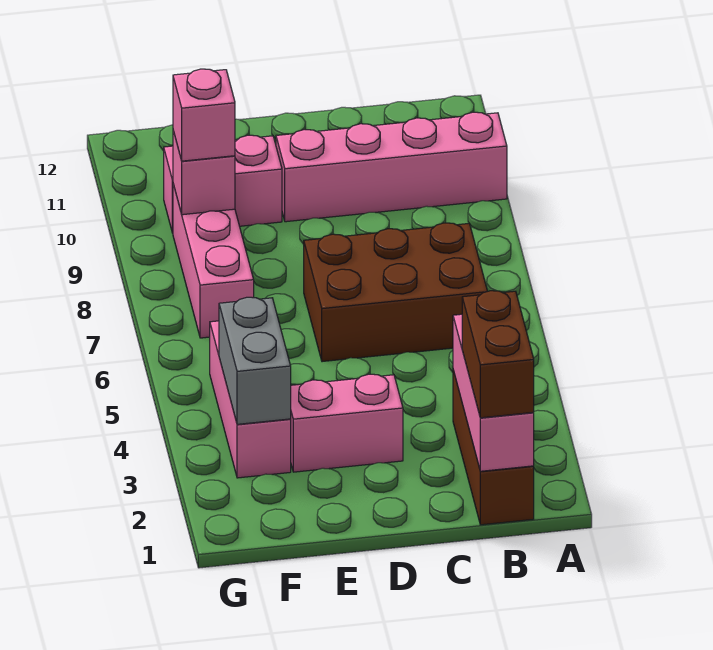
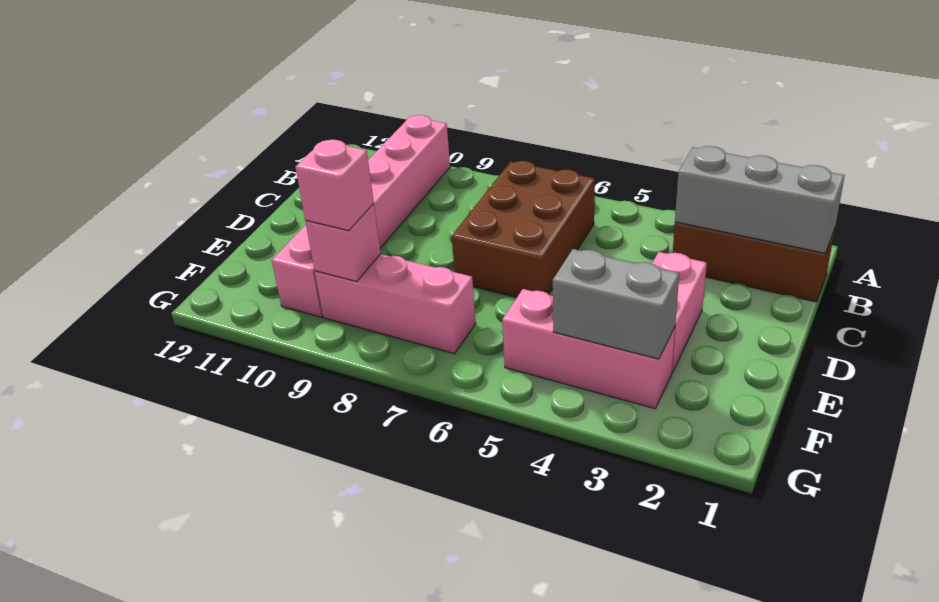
pink 1x3 brick [453,314,534,471] -> grey 1x3 brick [675,146,845,253]
brown 1x2 brick [462,291,534,418] -> none

